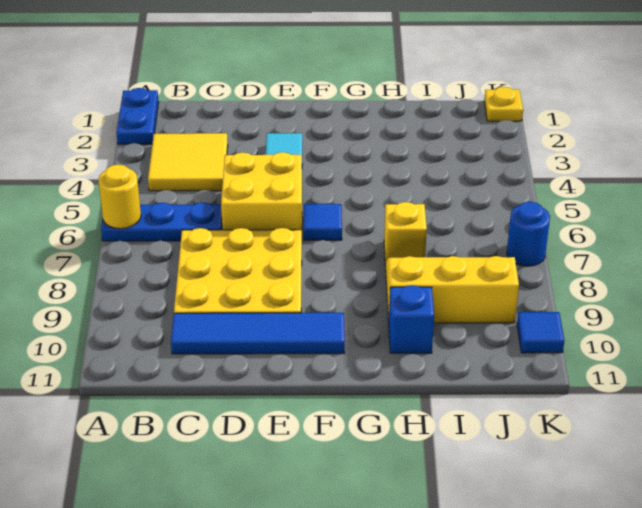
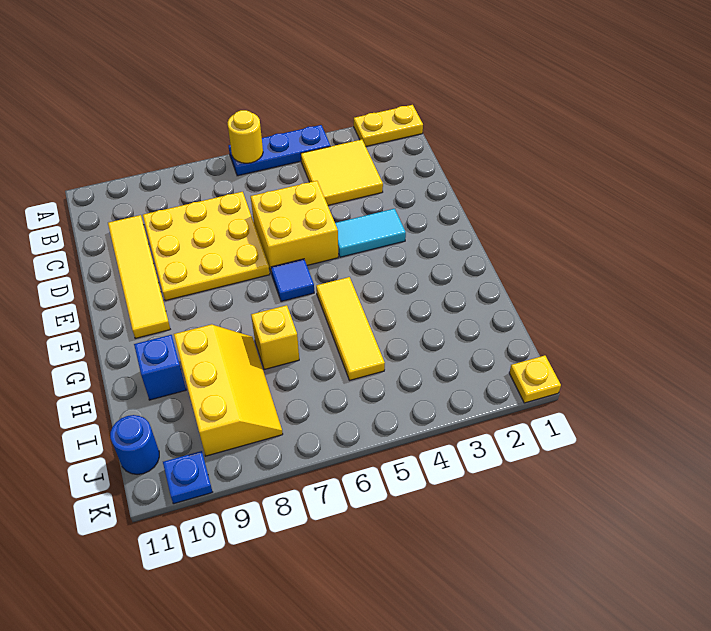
blue 1x2 plate [116,88,159,144] -> yellow 1x2 plate [354,105,423,146]
blue 1x3 plate [101,202,222,241] -> blue 1x3 plate turned to [229,125,330,176]
blue 1x4 tile [171,313,345,354] -> yellow 1x4 tile [108,215,170,339]
none -> yellow 1x3 tile [316,277,385,380]
blue 1x1 round brick [507,202,550,266] -> blue 1x1 round brick moved to [110,415,159,475]
blue 1x1 tile [517,312,564,353] -> blue 1x1 plate [163,451,212,504]

